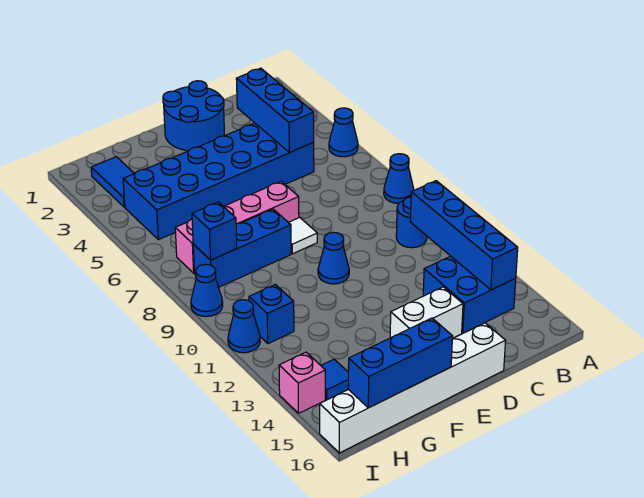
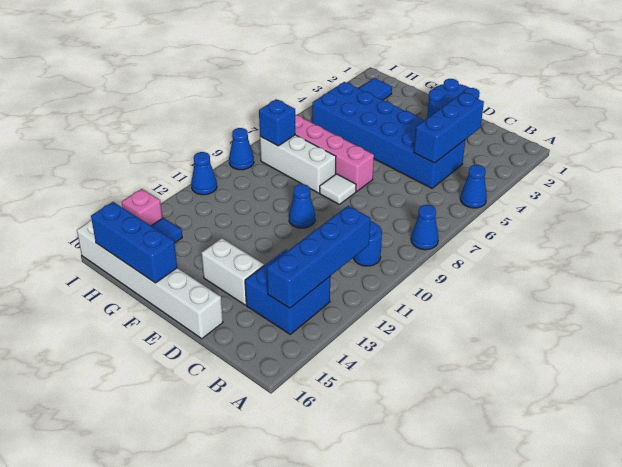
blue 1x3 brick [193,209,291,287] -> white 1x3 brick [260,135,336,193]
blue 1x1 brick [249,284,294,343] -> none

